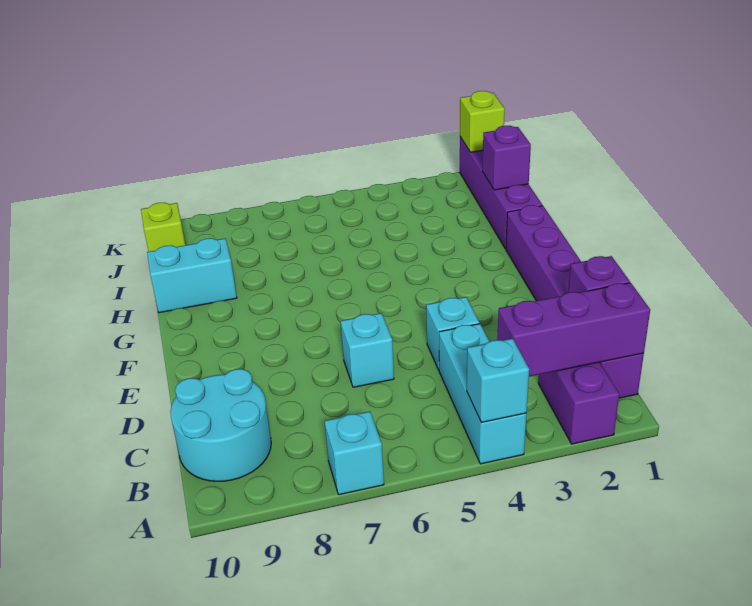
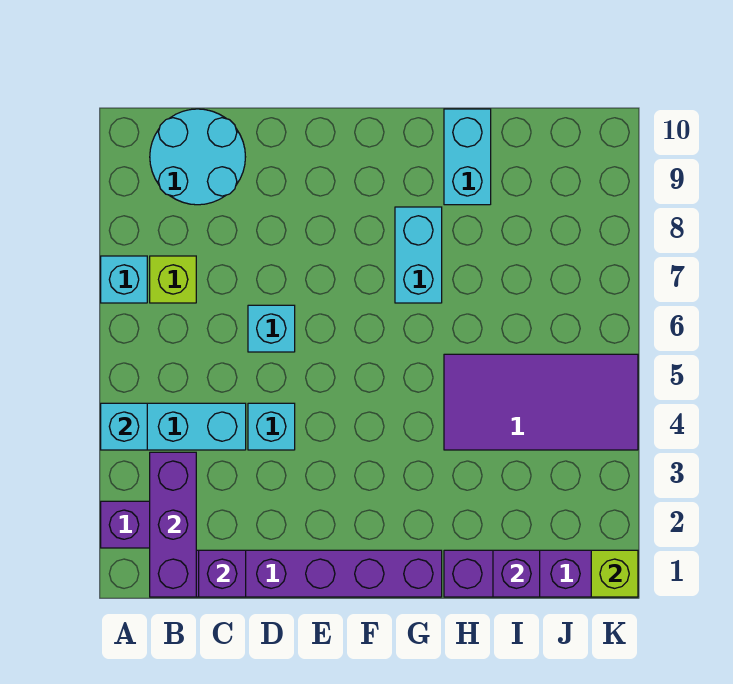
none -> cyan 1x2 brick [395,207,442,303]
none -> purple 2x4 tile [444,354,638,450]
lime 1x1 brick [141,203,185,252] -> lime 1x1 brick moved to [150,256,196,303]

